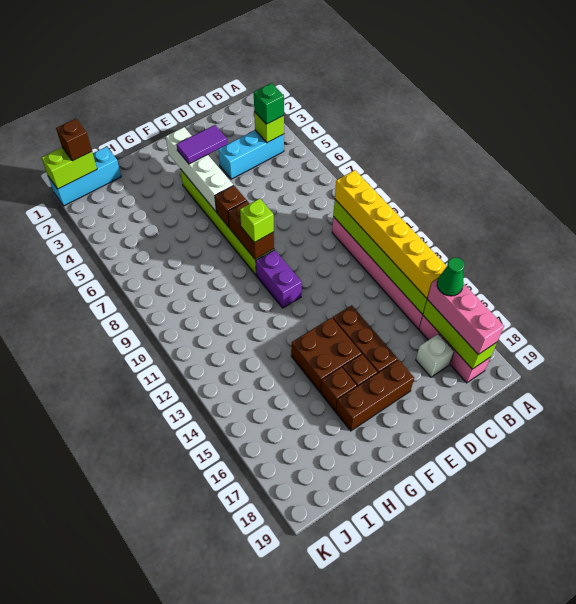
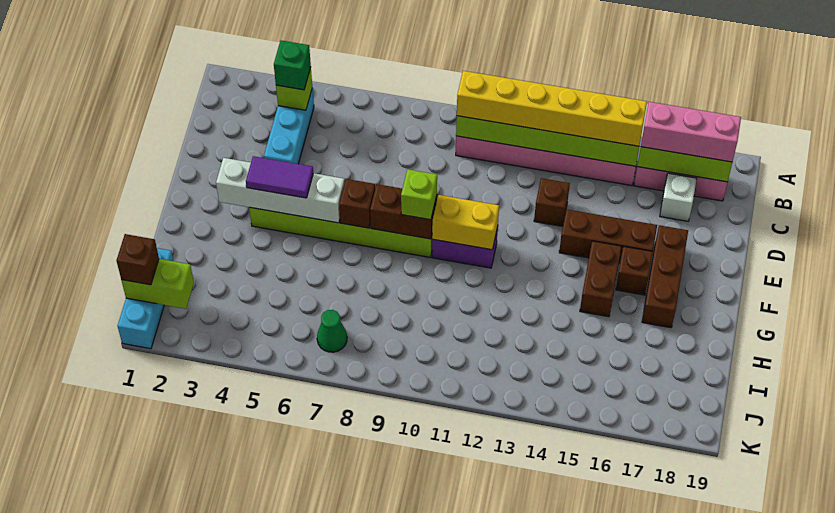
green 1x1 cone [437,257,464,296] -> green 1x1 cone moved to [317,310,347,352]
purple 1x2 tile [177,125,227,164] -> purple 1x2 tile turned to [246,156,313,198]
none -> yellow 1x2 brick [432,195,499,250]
brown 2x2 brick [291,318,362,392] -> brown 1x2 brick [580,241,622,317]
brown 1x1 brick [321,367,357,411] -> brown 1x1 brick moved to [534,178,570,226]
lime 1x2 brick [41,148,97,189] -> lime 1x2 brick turned to [121,259,194,309]

